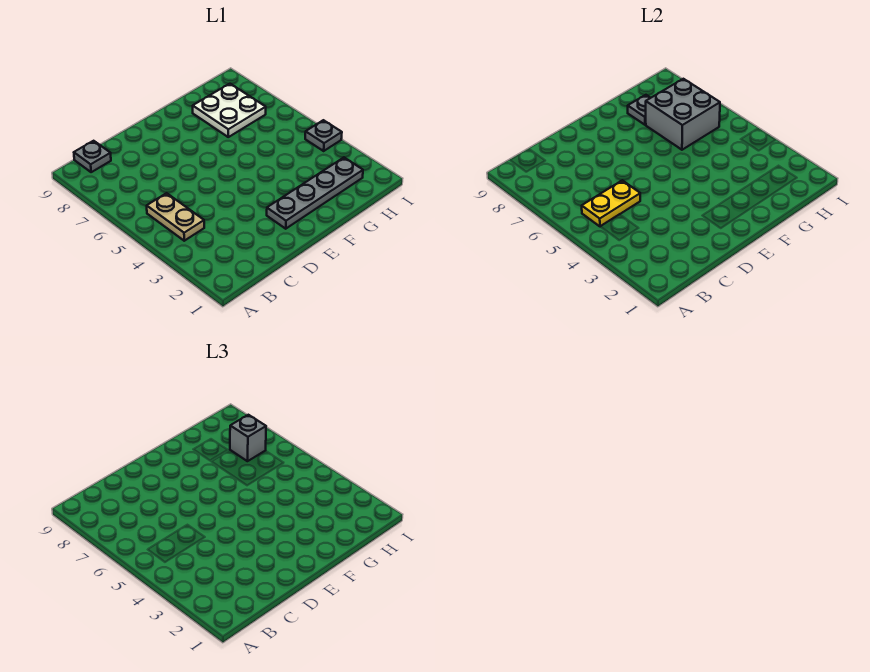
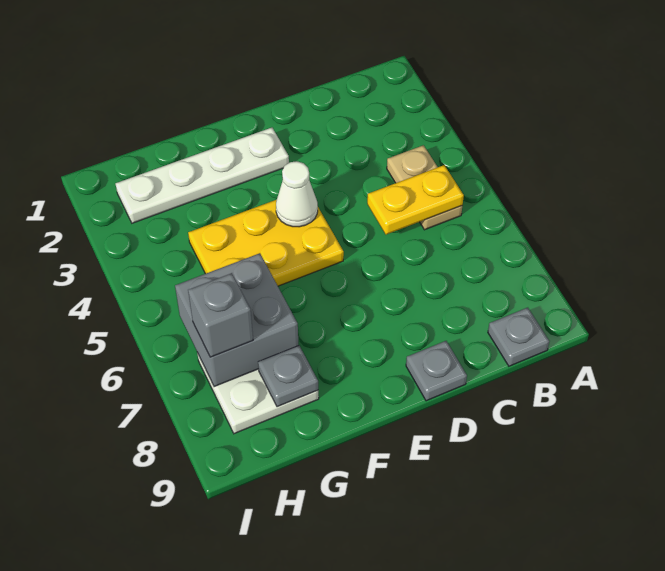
grey 1x4 plate [267,157,363,229] -> white 1x4 plate [116,128,289,223]
none -> yellow 2x3 plate [188,200,344,286]
none -> white 1x1 cone [276,161,318,227]
grey 1x1 plate [305,120,342,151] -> grey 1x1 plate moved to [406,341,467,401]

